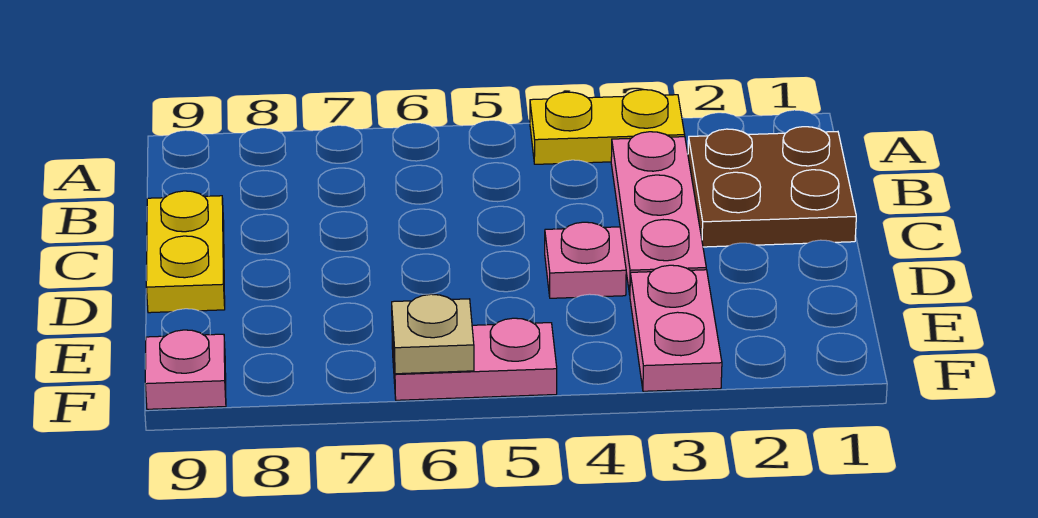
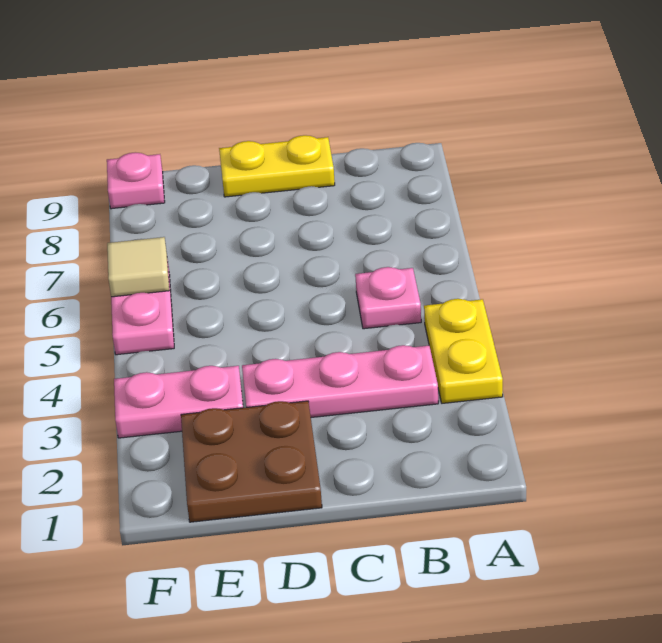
brown 2x2 plate [688,127,856,247] -> brown 2x2 plate moved to [181,401,322,522]
pink 1x1 plate [545,222,626,298] -> pink 1x1 plate moved to [355,267,421,329]
tan 1x1 plate [392,294,474,374] -> tan 1x1 tile [107,237,169,297]

